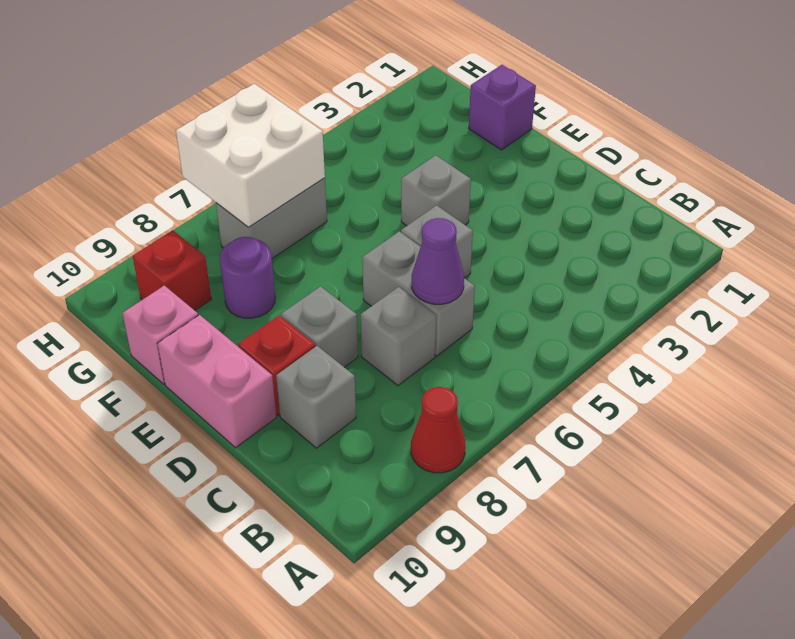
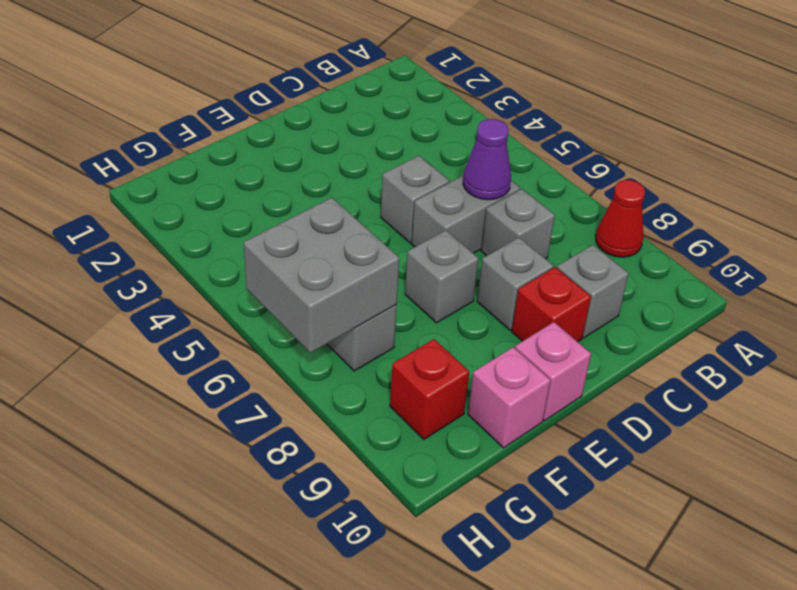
pink 1x2 brick [158,315,276,448] -> pink 1x1 brick [515,322,591,421]
grey 1x1 brick [401,155,471,226] -> grey 1x1 brick moved to [405,230,479,323]
purple 1x1 brick [469,65,536,150] -> none
purple 1x1 round brick [220,237,275,318] -> none
white 2x2 brick [176,84,325,227] -> grey 2x2 brick [244,198,399,353]

